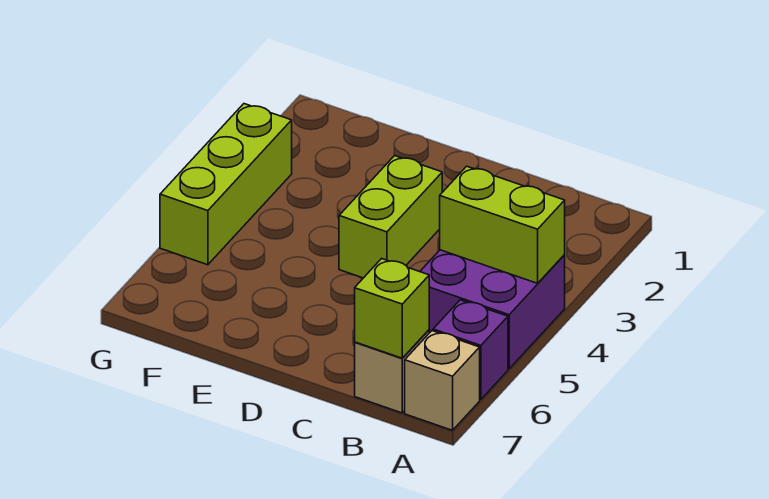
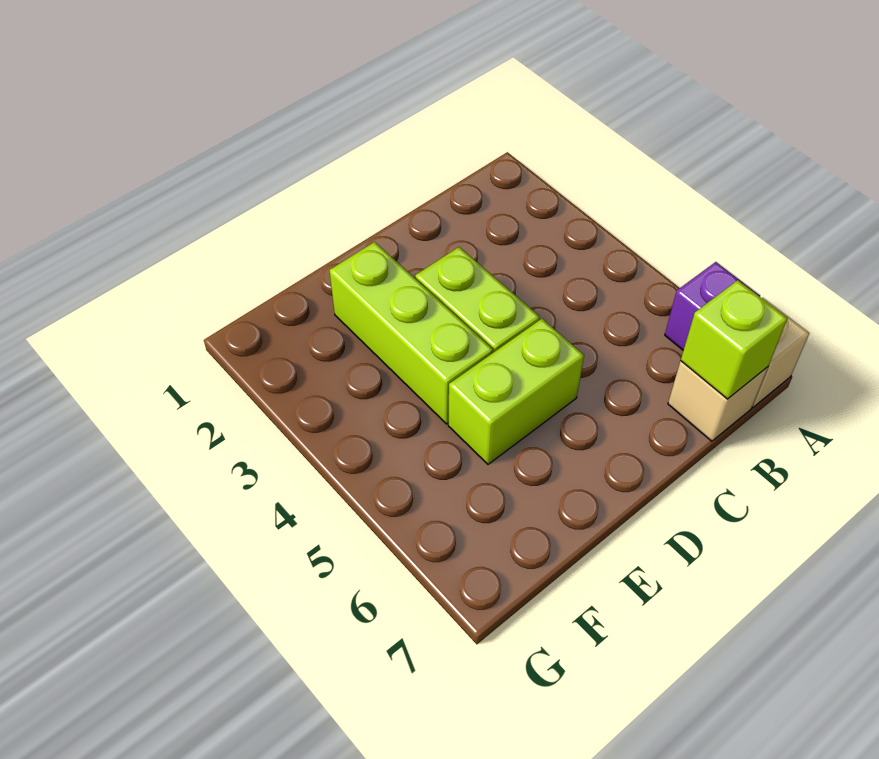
purple 2x2 brick [420,250,565,369] -> none
lime 1x2 brick [440,166,565,283] -> lime 1x2 brick moved to [448,319,584,464]
lime 1x3 brick [160,104,292,265] -> lime 1x3 brick moved to [329,242,493,424]

